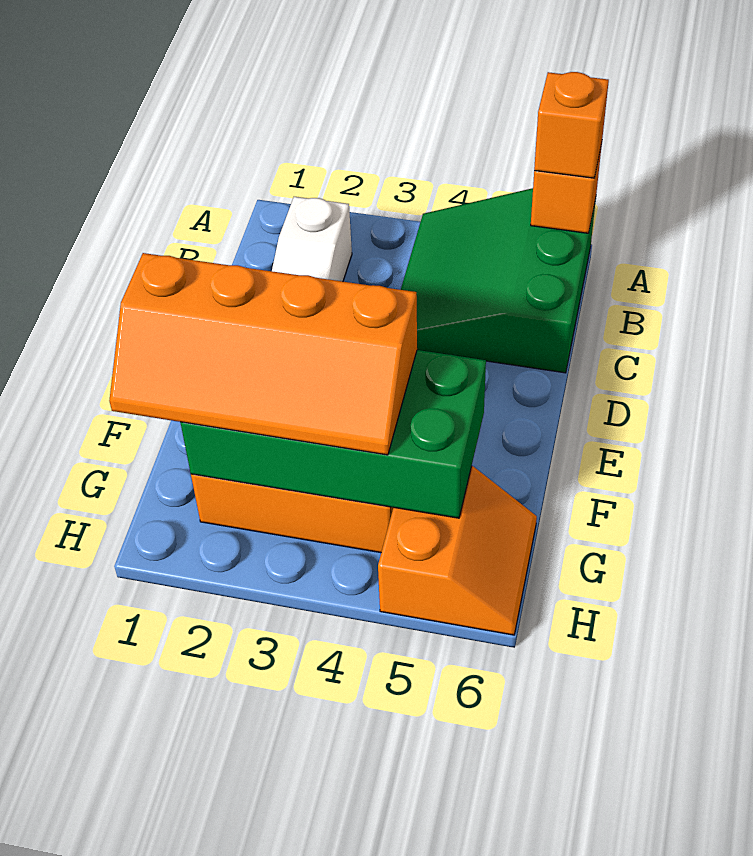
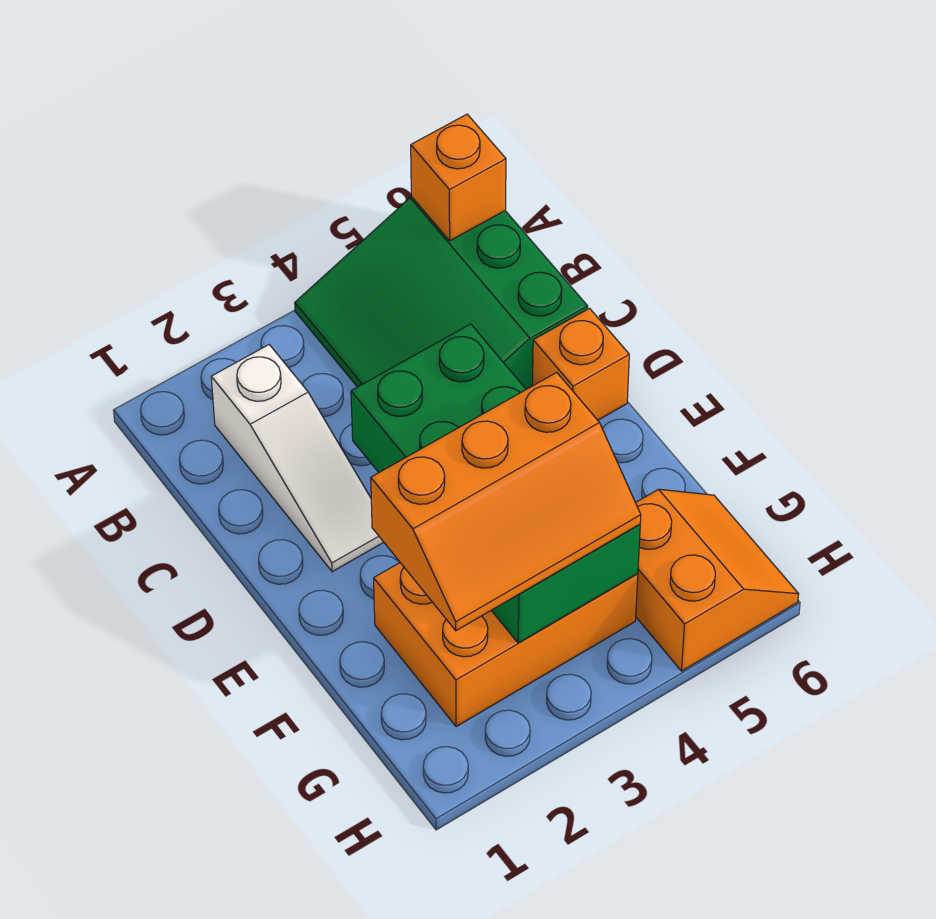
orange 1x1 brick [534,72,609,178] -> orange 1x1 brick moved to [532,308,629,420]
orange 2x4 slope [109,253,417,455] -> orange 2x3 slope [371,372,641,631]
green 2x4 brick [180,350,486,518] -> green 2x4 brick turned to [351,324,640,643]

